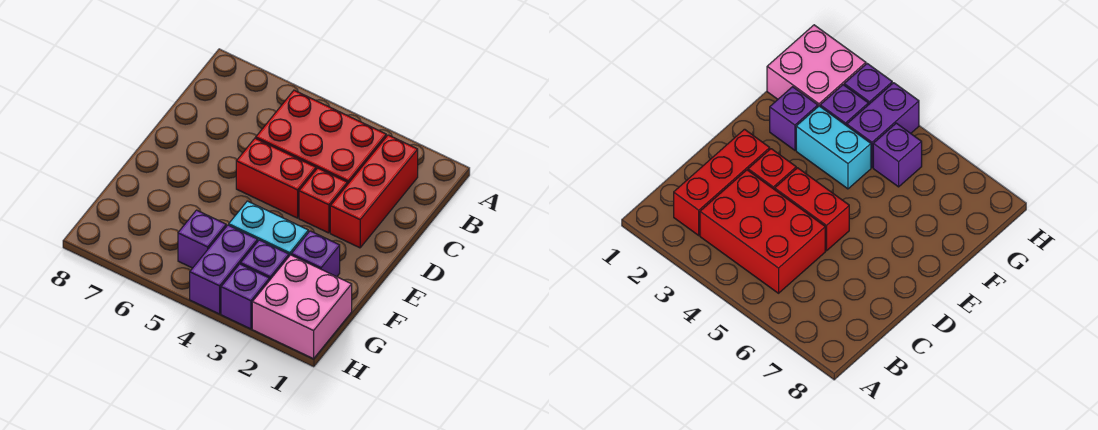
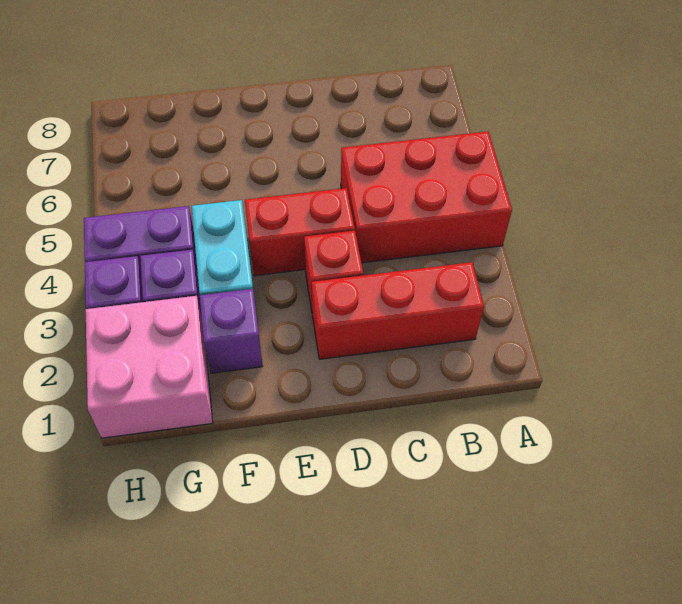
red 2x3 brick [256,90,386,184] -> red 2x3 brick turned to [341,132,512,263]
red 1x2 brick [236,138,316,218] -> red 1x2 brick turned to [245,188,355,276]
purple 1x1 brick [178,210,226,268] -> none

